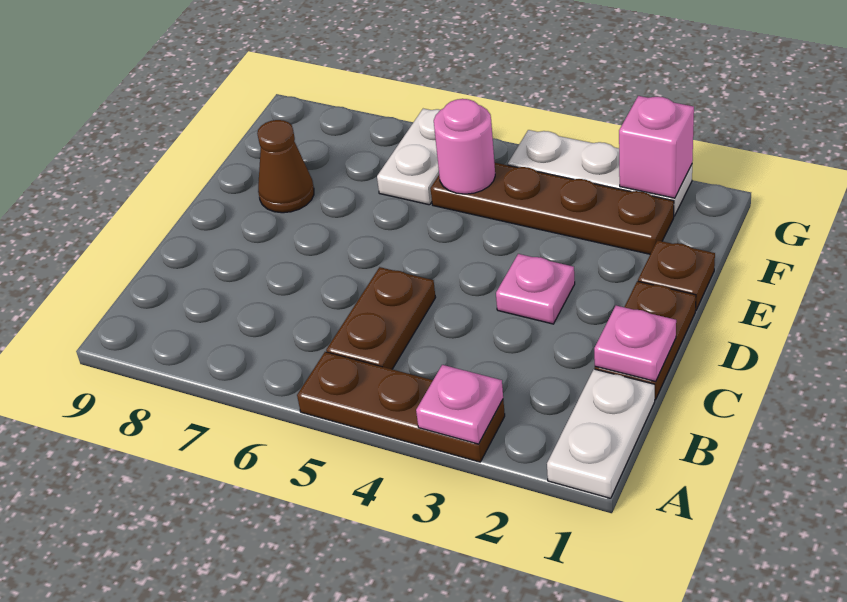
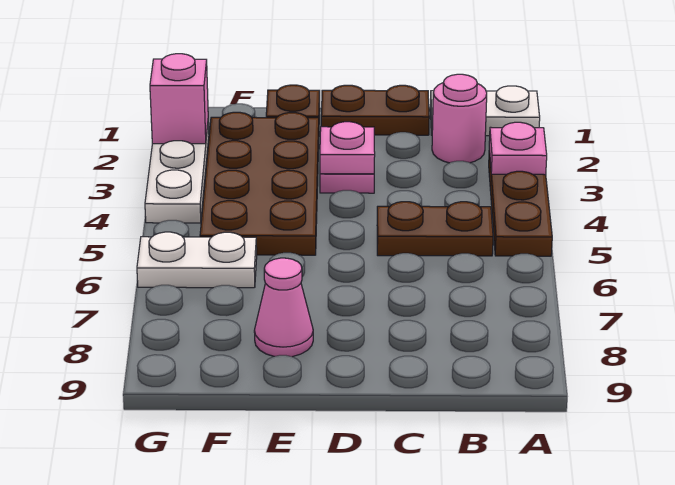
pink 1x1 plate [594,306,676,381] -> pink 1x1 plate moved to [320,122,375,174]
brown 1x1 cone [257,120,314,213] -> pink 1x1 cone [254,258,313,357]
brown 1x4 plate [430,163,674,254] -> brown 2x4 plate [200,112,319,255]
pink 1x1 round brick [434,99,495,194] -> pink 1x1 round brick moved to [432,74,487,163]

